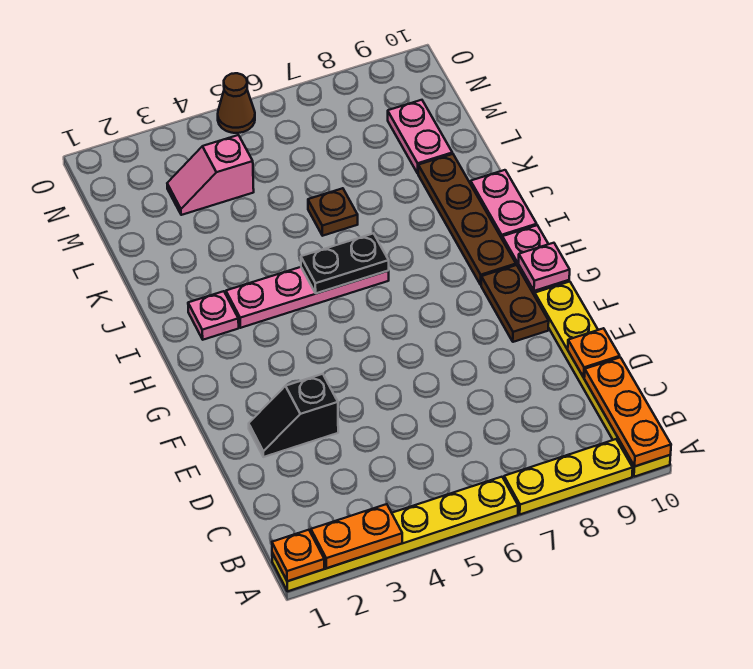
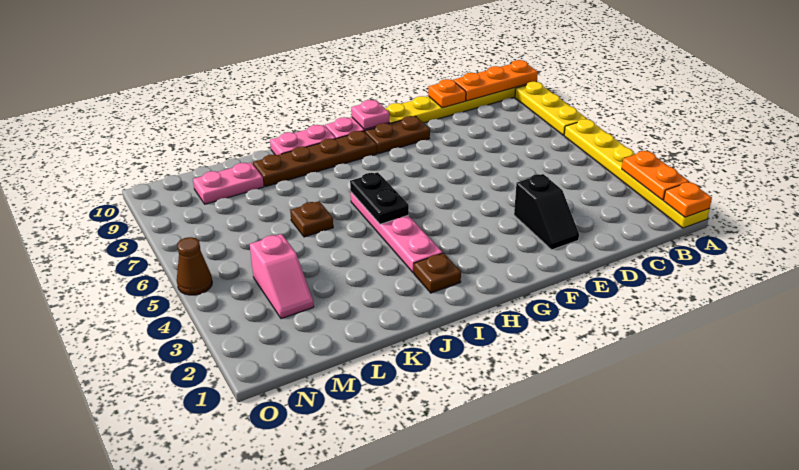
pink 1x1 plate [188,291,239,340] -> brown 1x1 plate [414,253,461,293]

